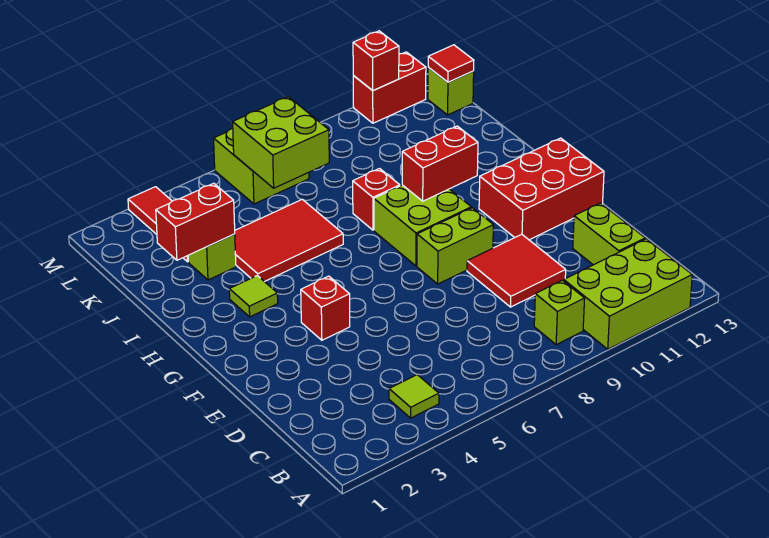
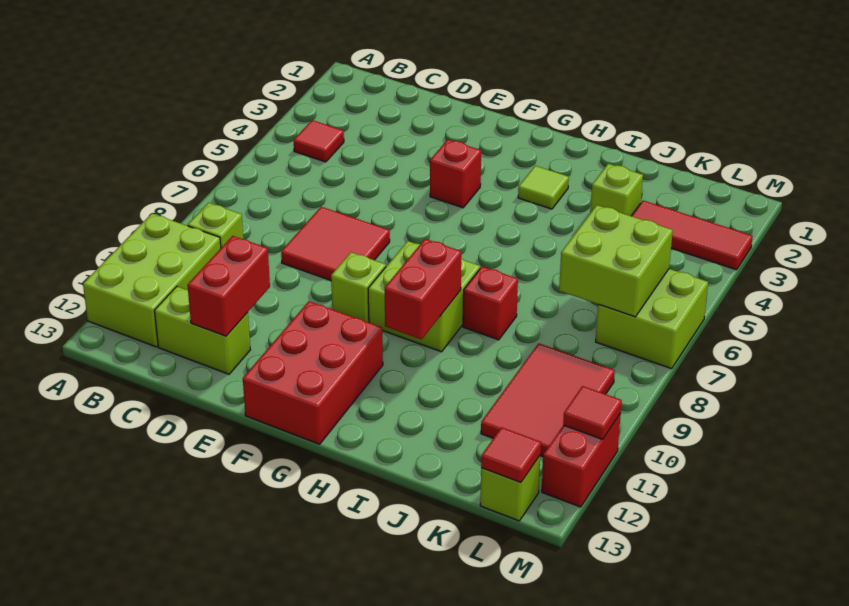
lime 1x1 tile [389,375,439,418] -> red 1x1 tile [294,120,344,162]
red 2x2 tile [467,234,566,307] -> red 2x2 tile moved to [281,207,390,280]
lime 1x2 brick [417,208,493,284] -> lime 1x1 brick [331,252,386,323]
red 2x3 tile [235,199,343,282] -> red 2x3 tile moved to [481,343,615,457]
red 1x2 brick [156,183,235,260] -> red 1x2 brick moved to [188,236,270,336]
red 1x1 brick [353,31,399,91] -> red 1x1 tile [563,386,622,439]

